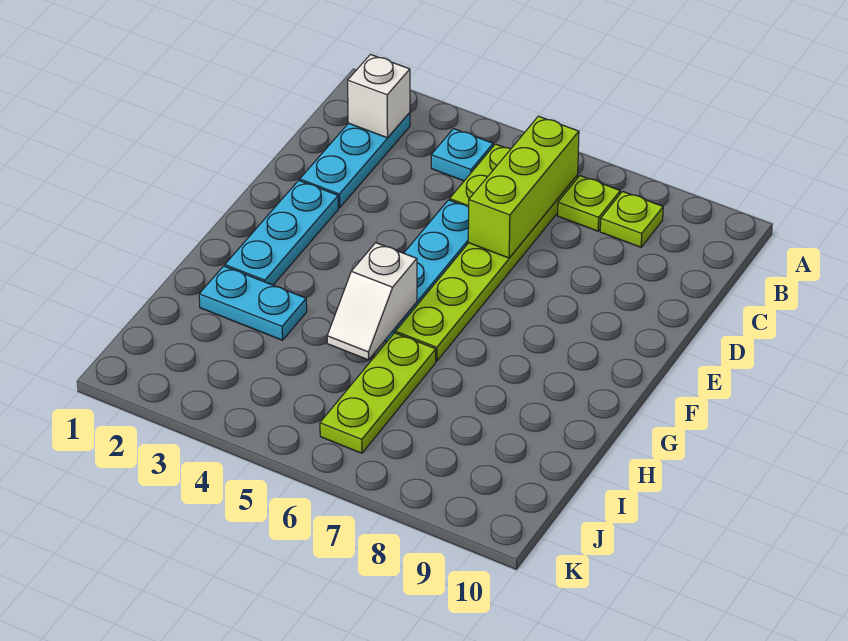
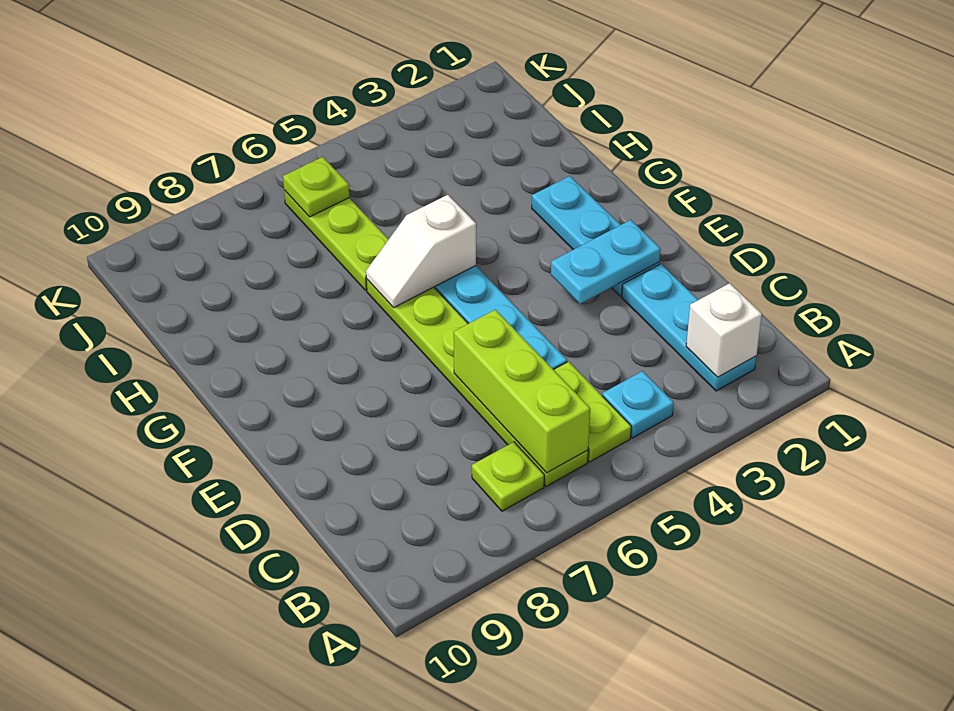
lime 1x1 plate [600,191,663,247] -> lime 1x1 plate moved to [283,157,349,217]
white 1x2 slope [327,243,417,360] -> white 1x2 slope turned to [366,195,476,308]
cyan 1x2 plate [199,266,307,340] -> cyan 1x2 plate moved to [551,220,661,304]

